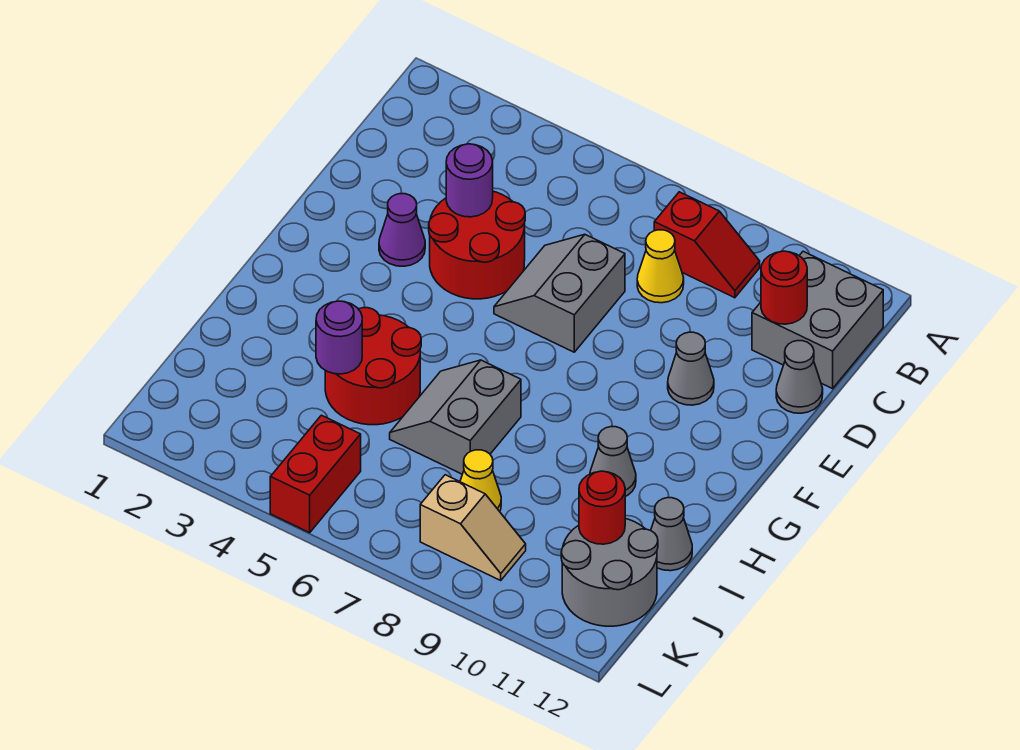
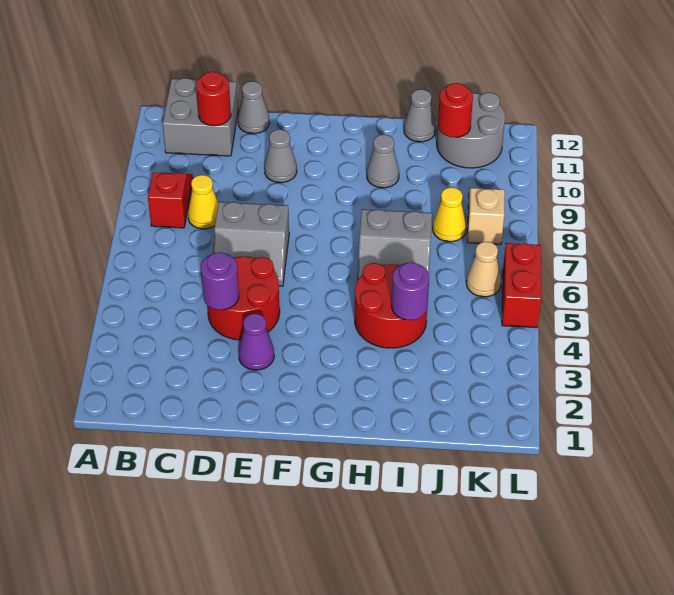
red 1x2 brick [270,415,361,533] -> red 1x2 brick turned to [502,243,541,328]
none -> tan 1x1 cone [466,242,501,297]

